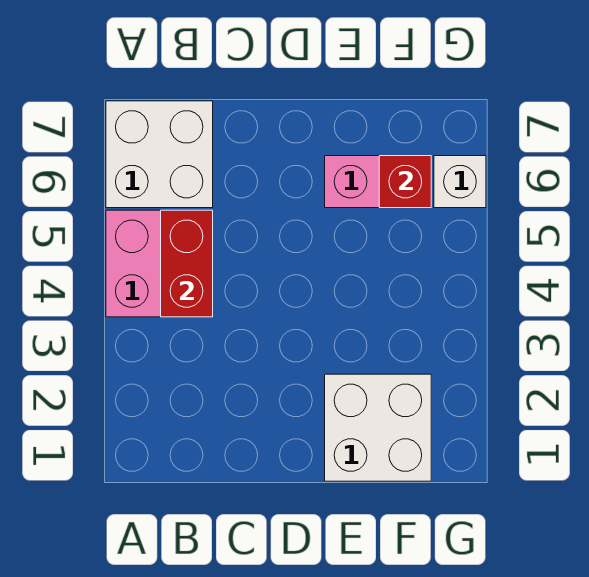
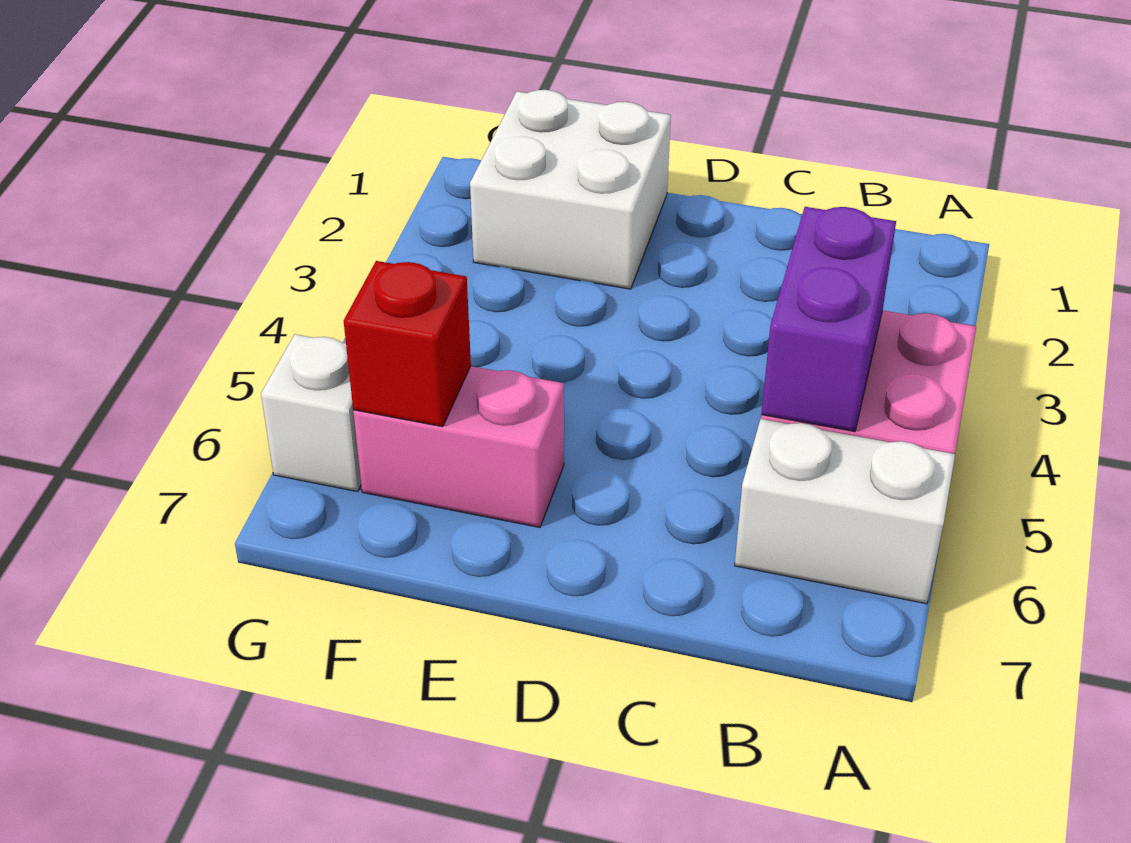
white 2x2 brick [106,101,213,208] -> white 1x2 brick [735,419,955,604]
red 1x2 brick [161,210,213,317] -> purple 1x2 brick [761,207,896,432]

